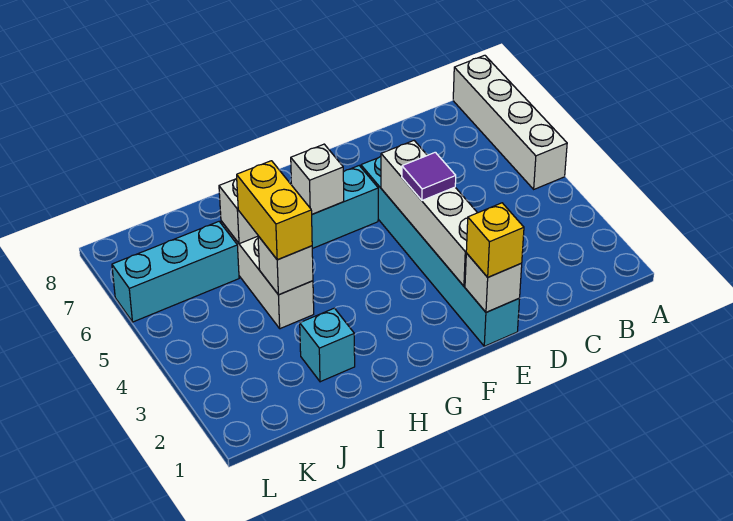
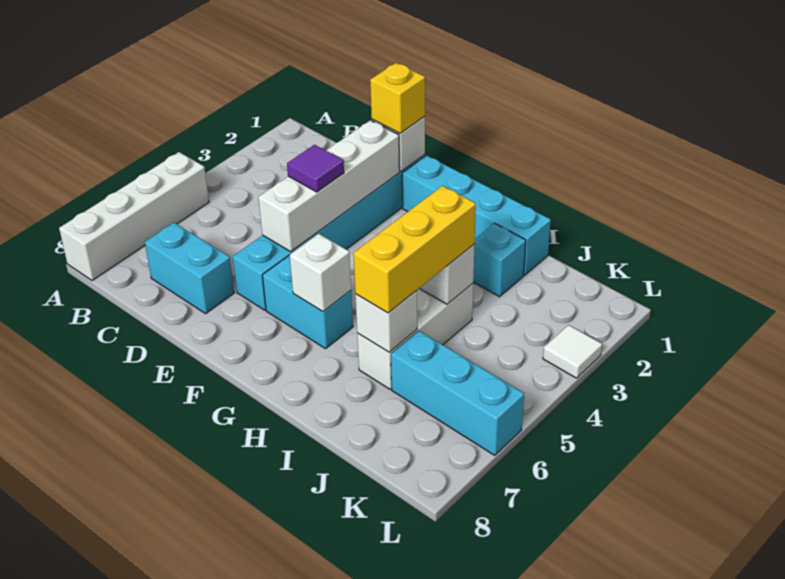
none -> cyan 1x2 brick [145,223,234,314]
none -> cyan 1x4 brick [402,155,551,275]
yellow 1x2 brick [237,161,312,260] -> yellow 1x3 brick [353,186,476,313]
none -> white 1x1 tile [543,325,602,378]

